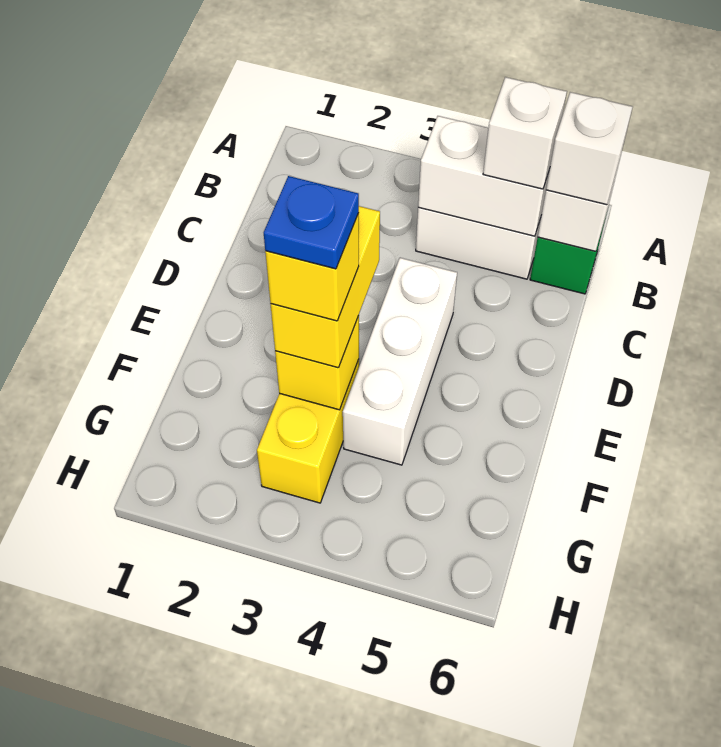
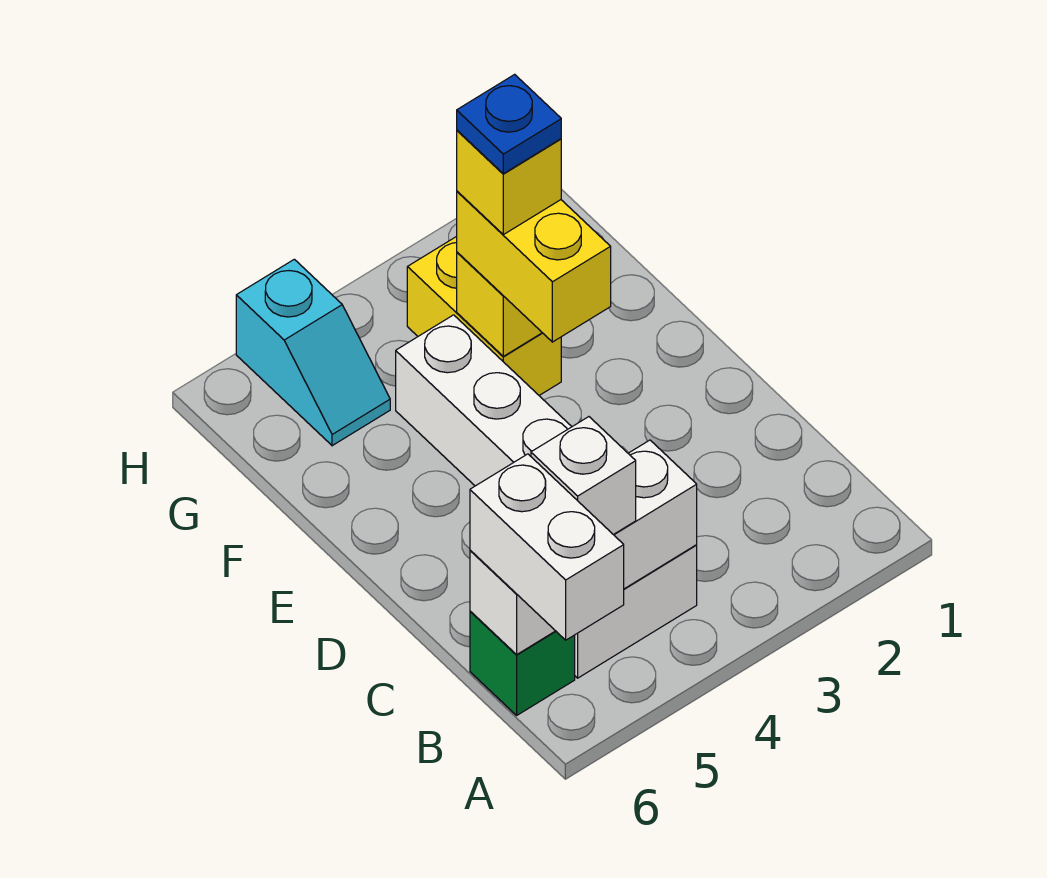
white 1x1 brick [546,92,632,205] -> white 1x2 brick [470,454,624,640]
none -> cyan 1x2 slope [236,259,390,446]

